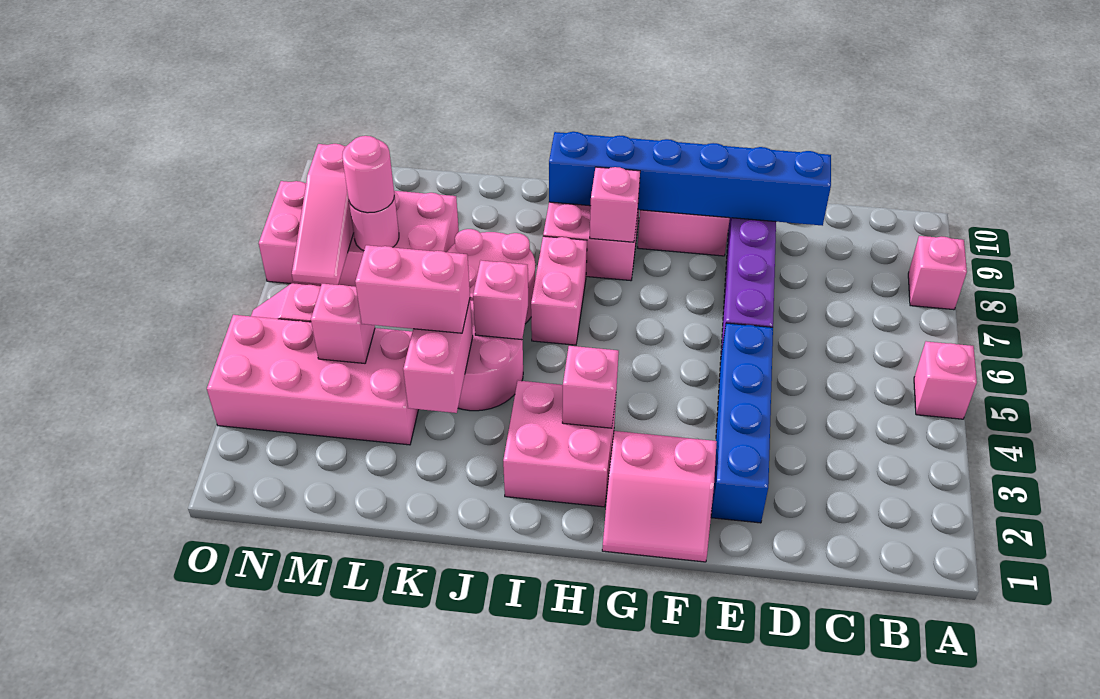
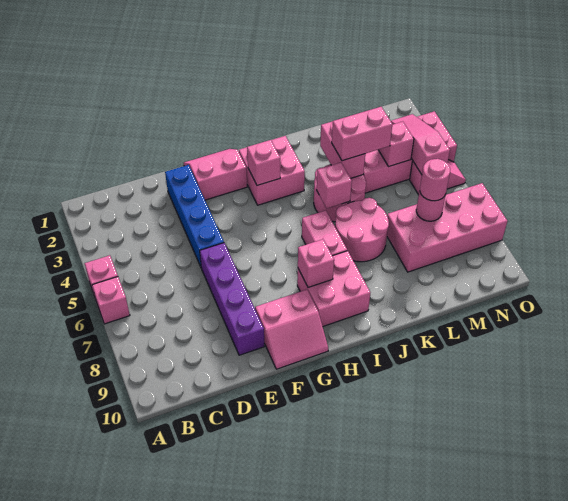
pink 1x1 brick [908,236,967,310] -> pink 1x1 brick moved to [92,277,130,324]
blue 1x6 brick [549,132,831,226] -> none
pink 1x3 slope [292,144,354,285] -> pink 1x3 slope moved to [391,114,450,175]

